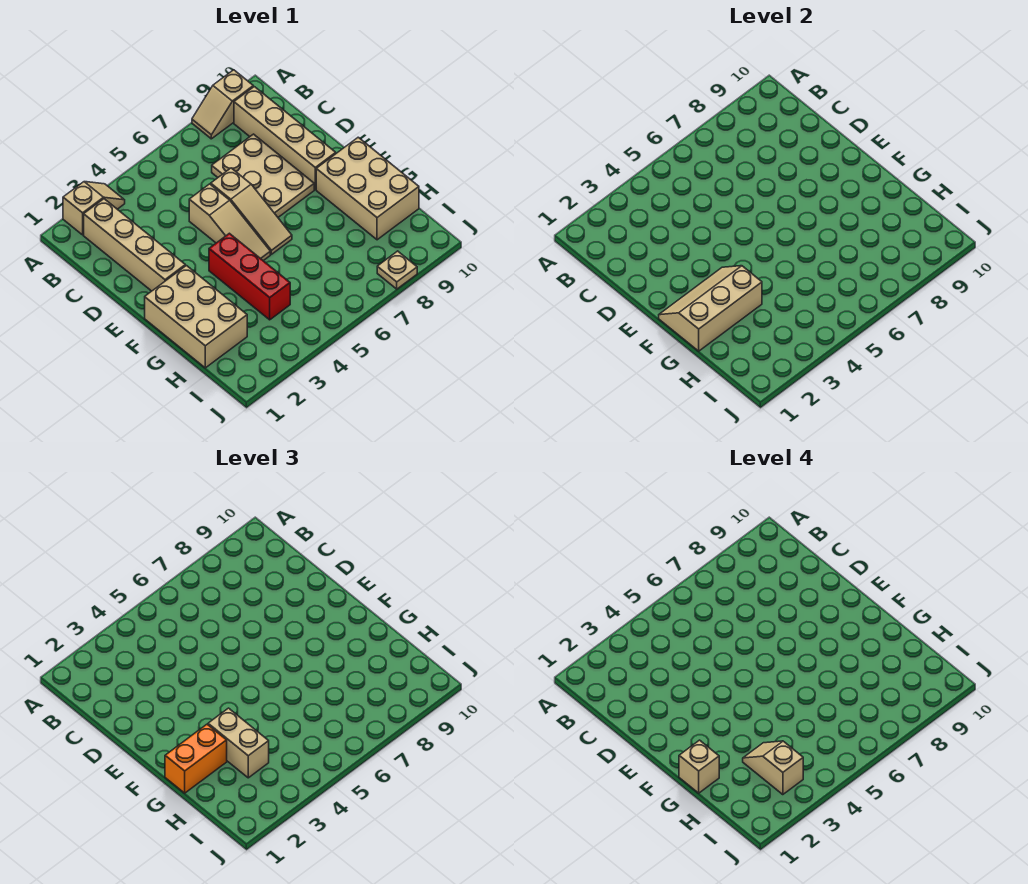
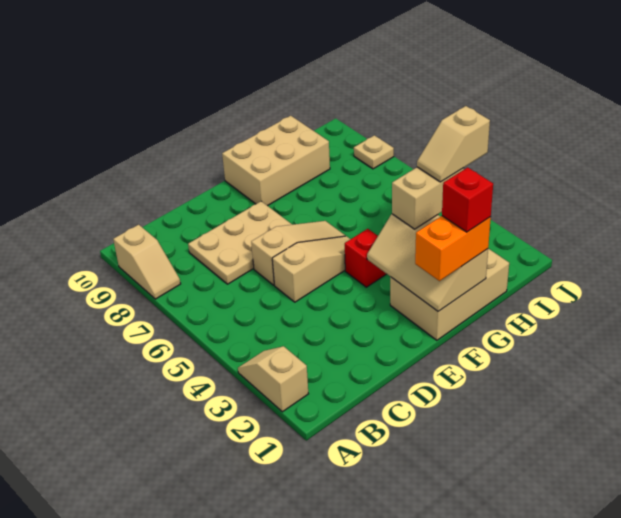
tan 1x4 brick [84,199,185,291] -> none
tan 1x4 brick [234,87,336,189] -> none
red 1x3 brick [209,233,290,320] -> red 1x1 brick [345,229,386,287]
orange 1x2 brick [165,724,227,793] -> orange 1x2 brick turned to [415,216,491,281]
tan 1x1 brick [679,740,719,793] -> red 1x1 brick [442,167,493,232]

